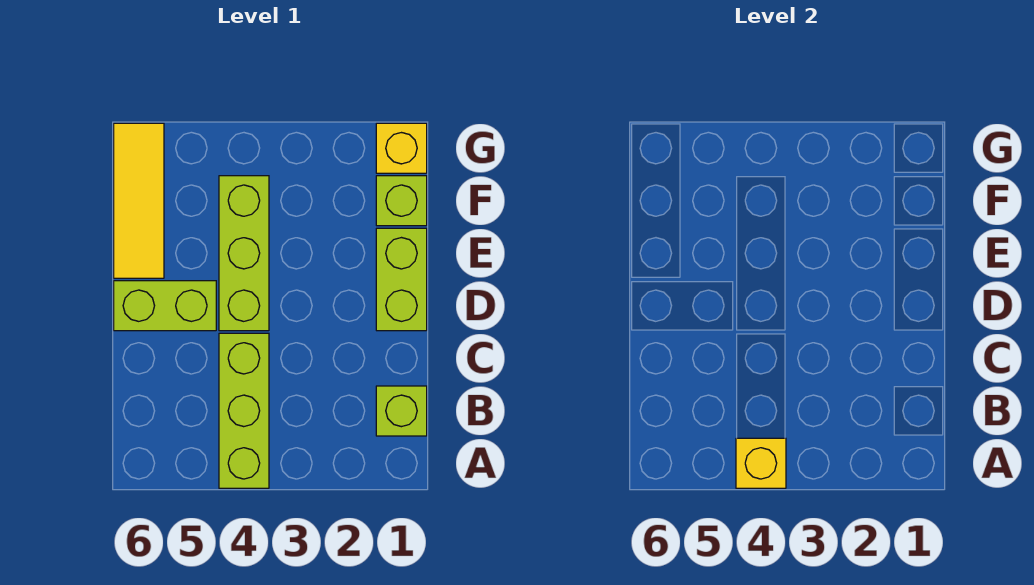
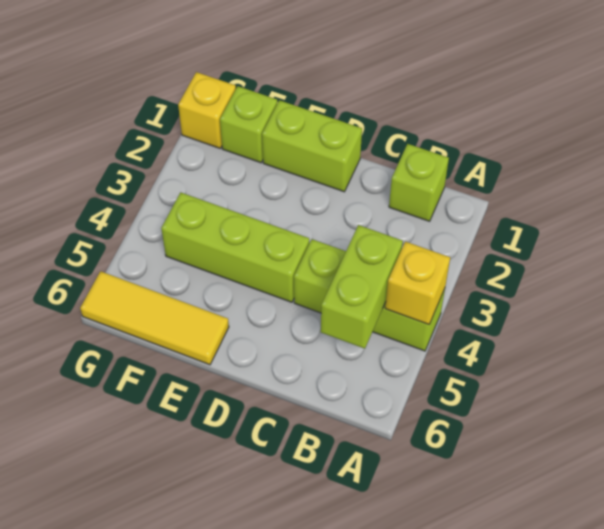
lime 1x2 brick [114,281,216,331] -> lime 1x2 brick moved to [321,225,403,349]

